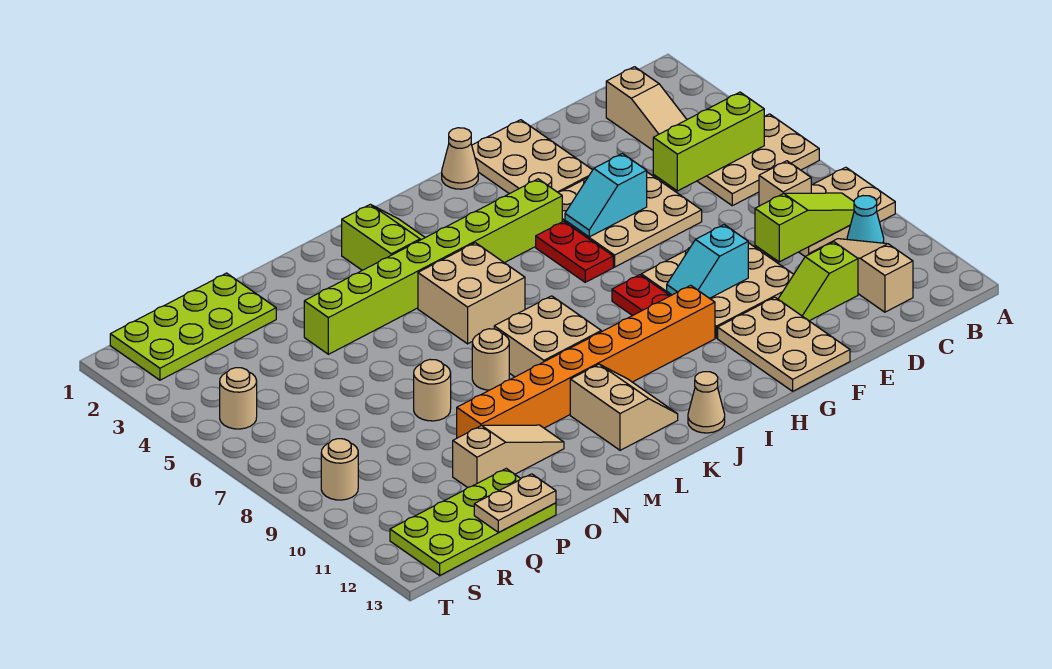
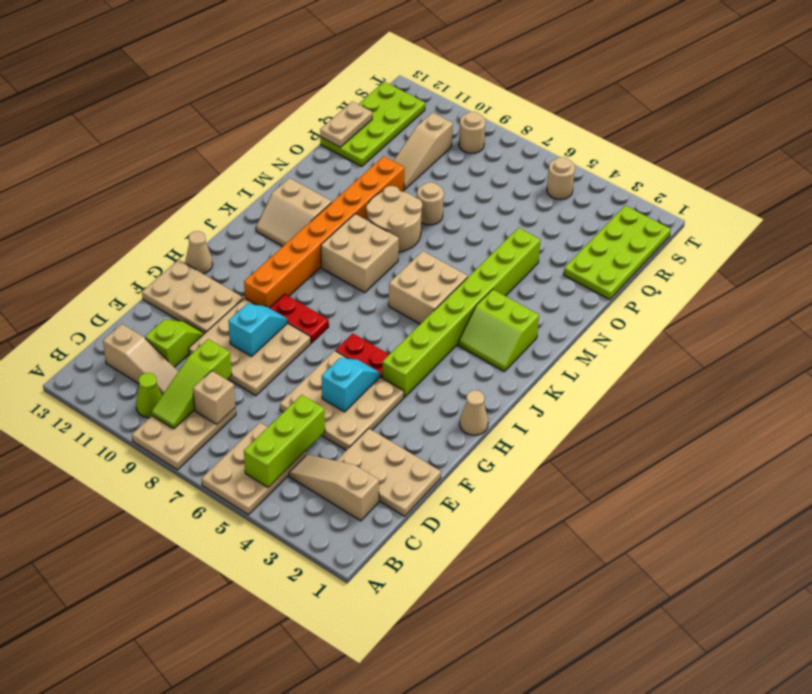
cyan 1x1 cone [847,196,884,243] -> lime 1x1 cone [136,373,162,418]
tan 2x3 plate [472,120,592,194] -> tan 2x3 plate moved to [337,428,441,516]
tan 1x1 cone [688,372,725,433] -> tan 1x1 cone moved to [186,231,213,274]
tan 1x1 round brick [472,329,509,390] -> tan 2x2 round brick [366,186,422,252]
tan 1x3 slope [453,425,564,488] -> tan 1x3 slope moved to [394,113,453,190]

